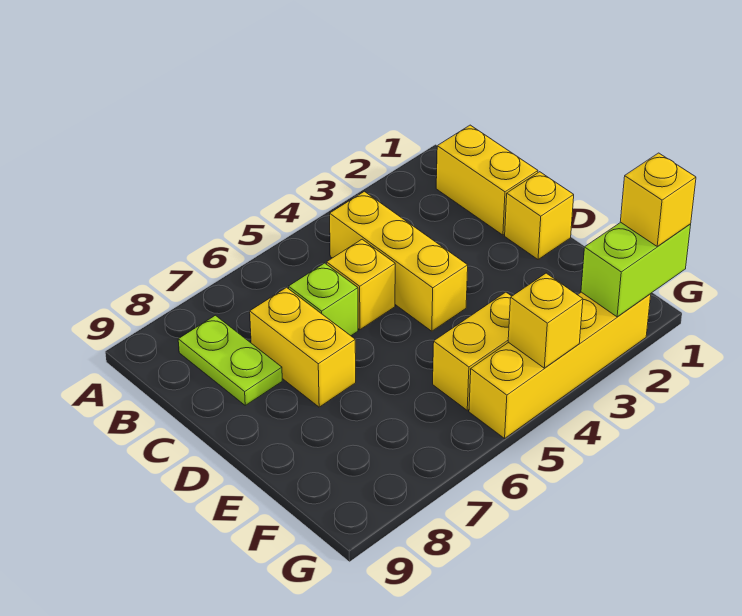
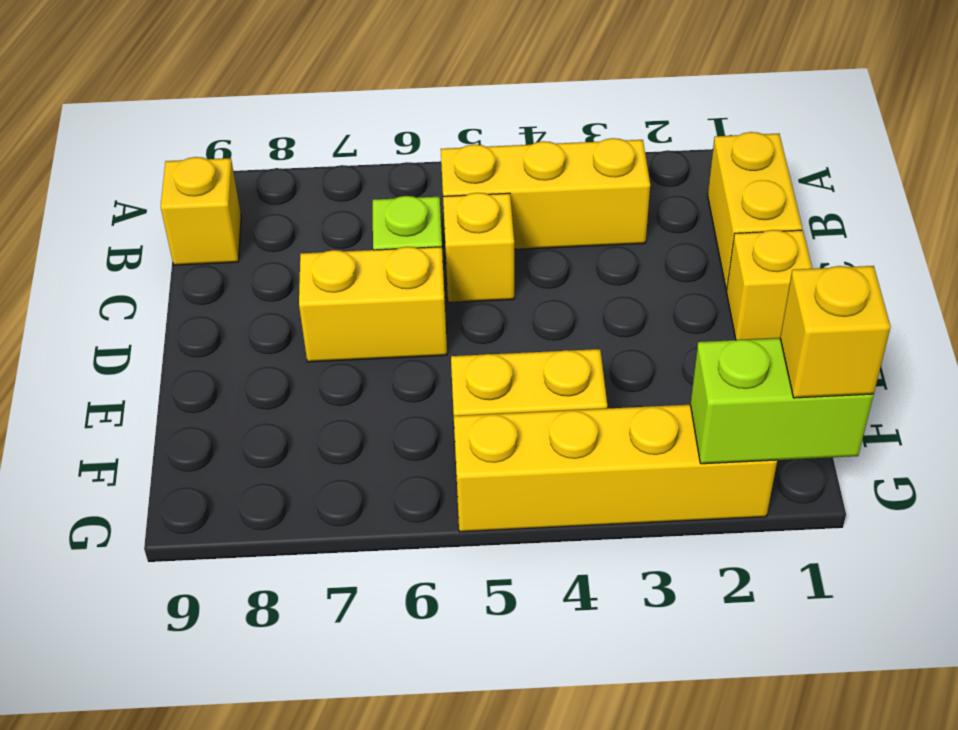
yellow 1x3 brick [330,191,468,331] -> yellow 1x3 brick turned to [441,138,650,249]
lime 1x2 plate [178,315,282,405] -> none
yellow 1x2 brick [250,287,356,407] -> yellow 1x2 brick turned to [299,247,447,362]
yellow 1x1 brick [508,273,583,368] -> yellow 1x1 brick moved to [161,157,241,265]

